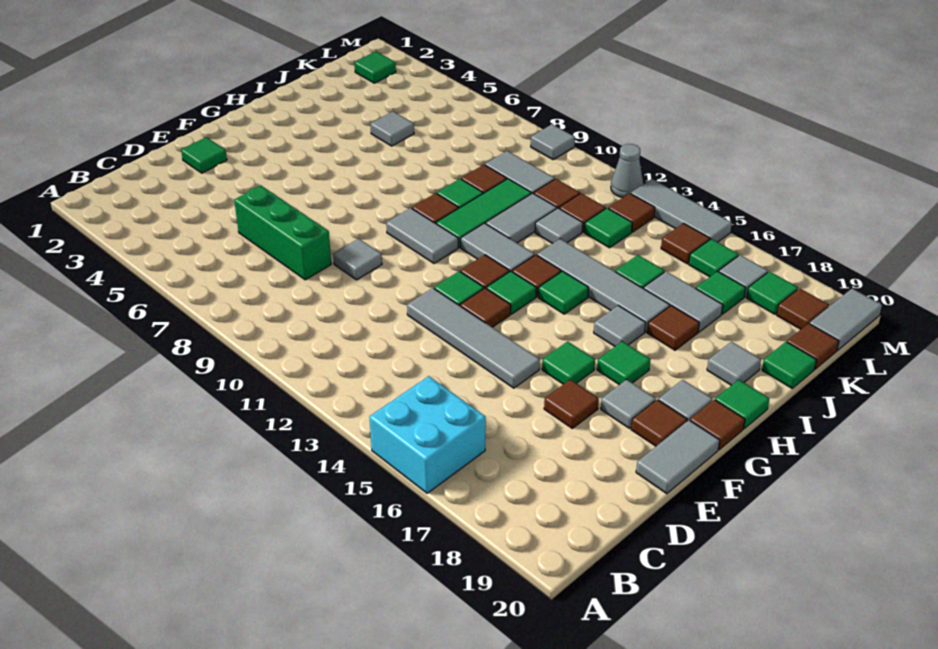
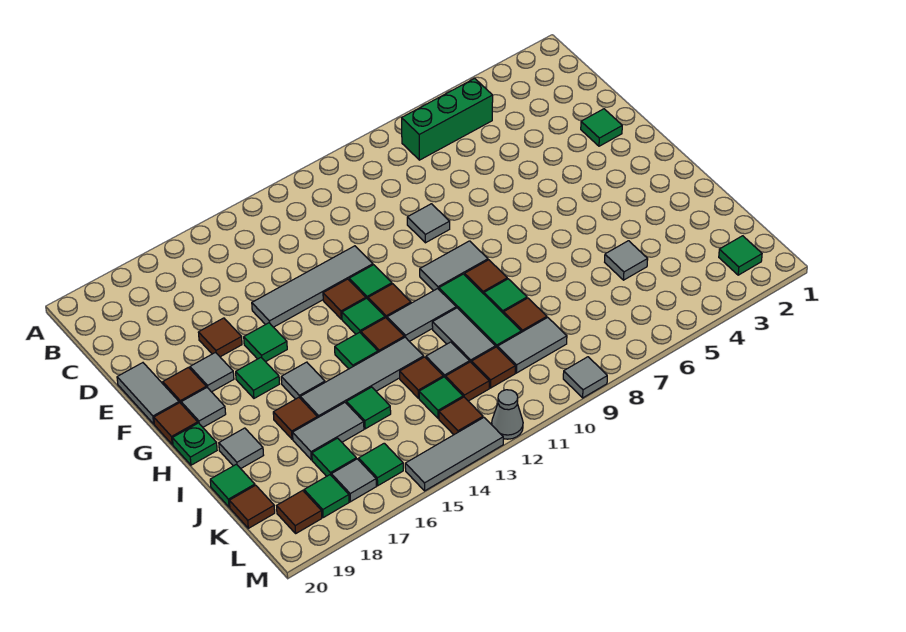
cyan 2x2 brick [370,376,486,493] -> none
green 1x3 brick [234,185,331,280] -> green 1x3 brick moved to [402,78,493,160]
green 1x1 tile [715,380,769,429] -> green 1x1 plate [172,423,217,465]
brown 1x1 tile [661,223,710,264] -> brown 1x1 tile moved to [400,357,443,398]
grey 1x2 tile [809,288,882,350] -> none

